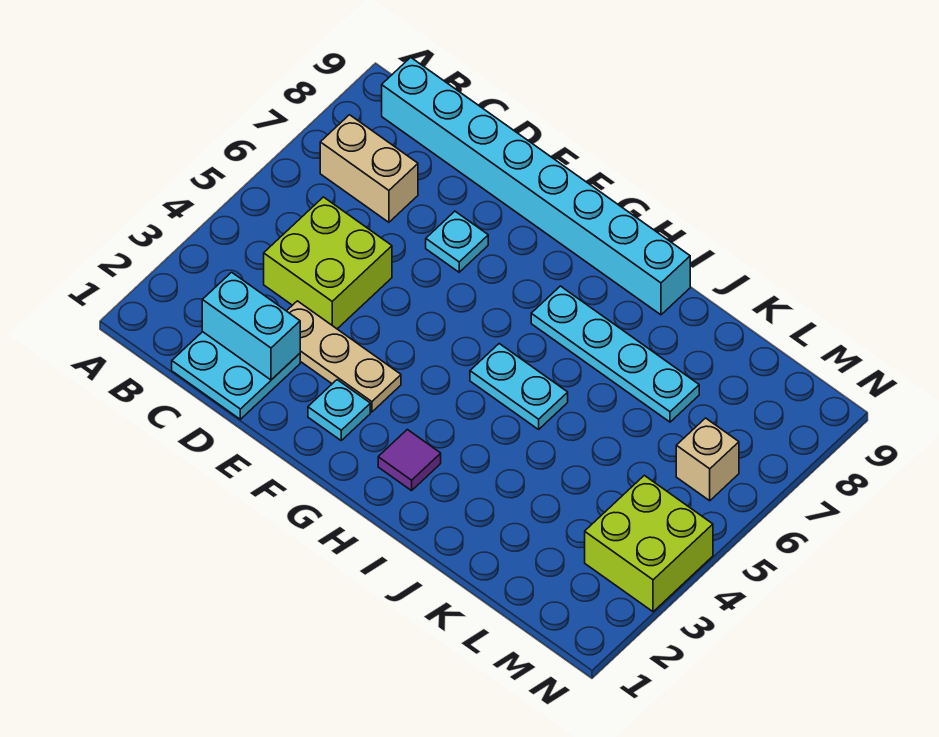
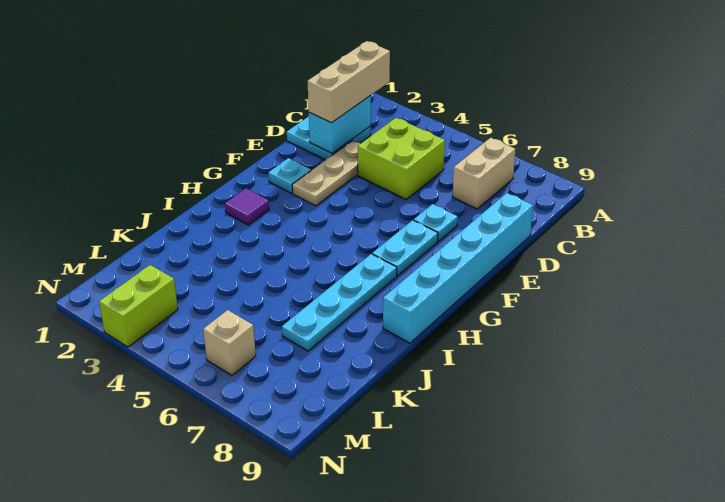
none -> tan 1x3 brick [307,41,390,123]
cyan 1x8 brick [382,57,690,315] -> cyan 1x6 brick [383,193,533,343]
cyan 1x2 plate [470,344,568,429] -> cyan 1x2 plate moved to [372,220,438,276]
lime 2x2 brick [585,475,713,612] -> lime 1x2 brick [99,265,178,347]

